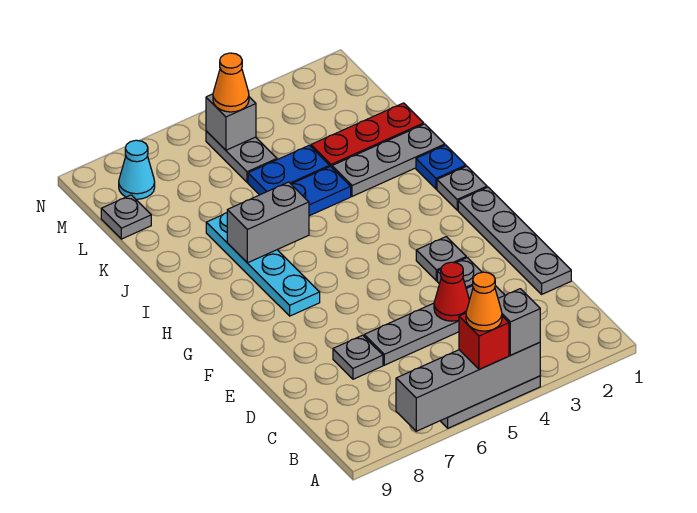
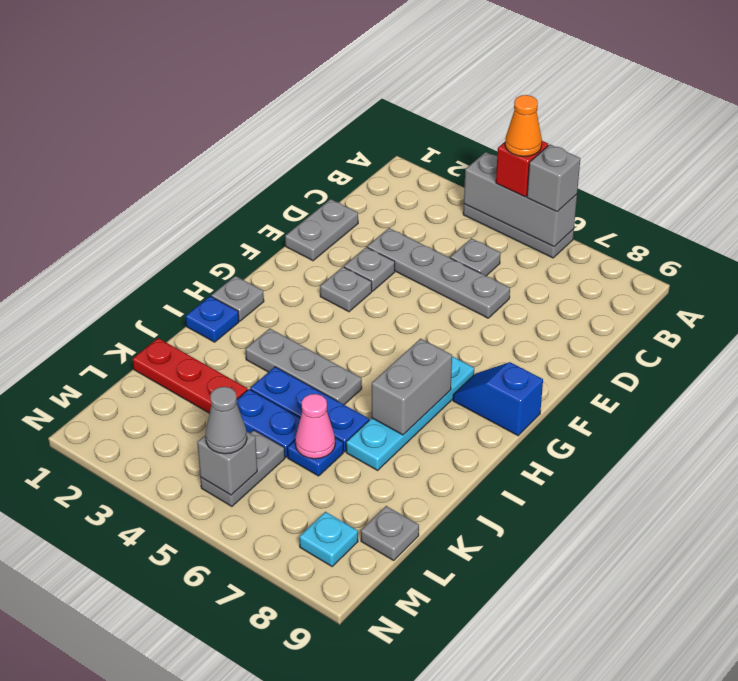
grey 1x4 brick [396,342,540,431] -> grey 1x3 brick [464,152,577,247]
grey 1x1 brick [498,289,540,355] -> grey 1x1 brick moved to [527,145,580,212]
grey 1x4 plate [458,187,571,294] -> grey 1x2 plate [285,199,358,261]
red 1x1 cone [434,262,469,321] -> none
grey 1x1 plate [333,335,383,379] -> grey 1x1 plate moved to [450,238,501,276]
none -> blue 1x2 slope [453,362,543,436]
grey 1x2 brick [227,182,309,263] -> grey 1x2 brick turned to [372,339,452,435]
grey 1x3 plate [332,124,445,196] -> grey 1x3 plate moved to [246,328,362,405]
none -> blue 1x1 plate [287,438,343,476]
none -> pink 1x1 cone [295,394,335,459]
orange 1x1 cone [213,53,249,112] -> grey 1x1 cone [205,387,247,454]
cyan 1x1 cone [119,140,155,199] -> cyan 1x1 plate [299,512,358,566]

